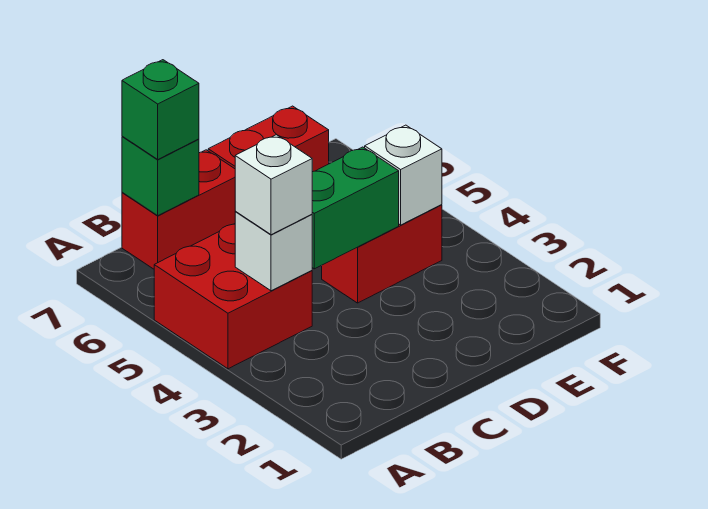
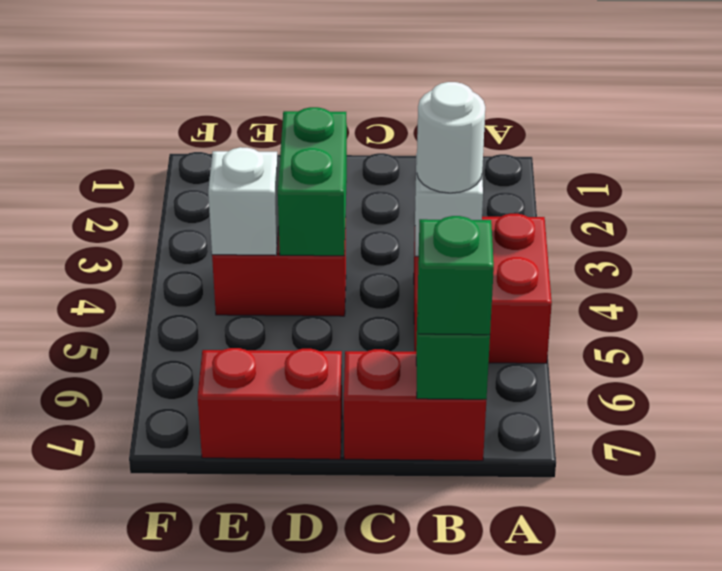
white 1x1 brick [235,135,312,235] -> white 1x1 round brick [417,82,485,193]
green 1x2 brick [312,147,399,269] -> green 1x2 brick turned to [278,107,347,256]

